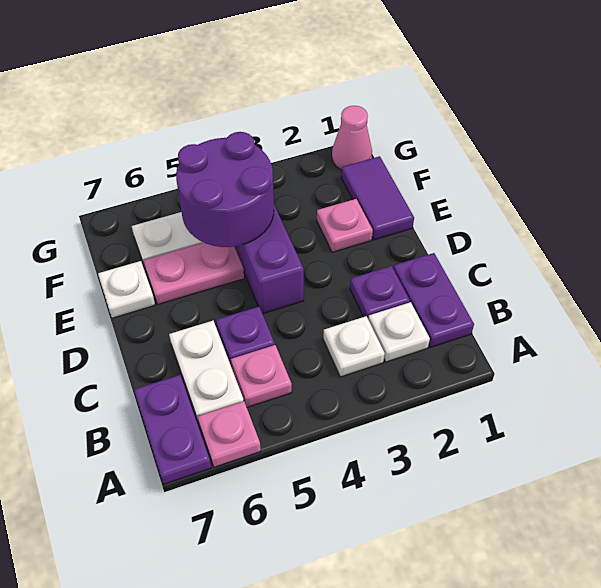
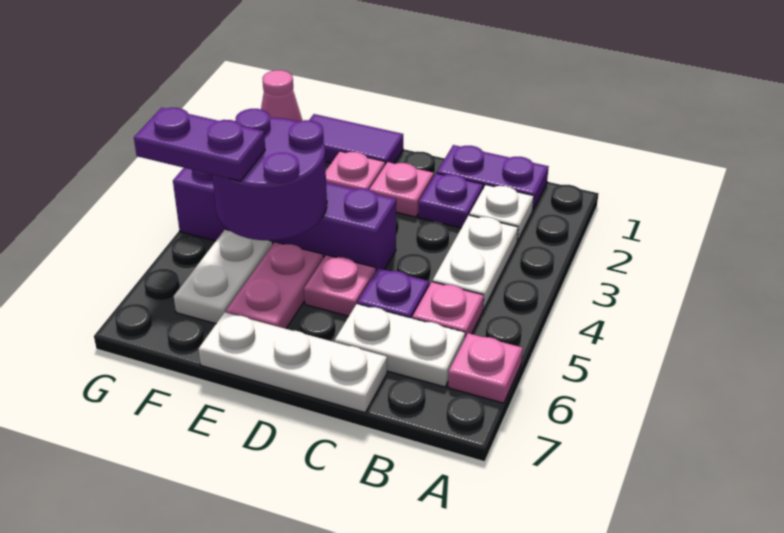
purple 1x2 plate [134,375,211,484] -> purple 1x2 plate moved to [134,108,265,181]
white 1x1 plate [323,316,385,377] -> white 1x2 plate [433,215,518,310]
none -> pink 1x1 plate [369,162,434,217]
none -> pink 1x1 plate [304,255,376,316]
white 1x1 plate [98,261,155,318] -> white 1x3 plate [199,312,387,413]

